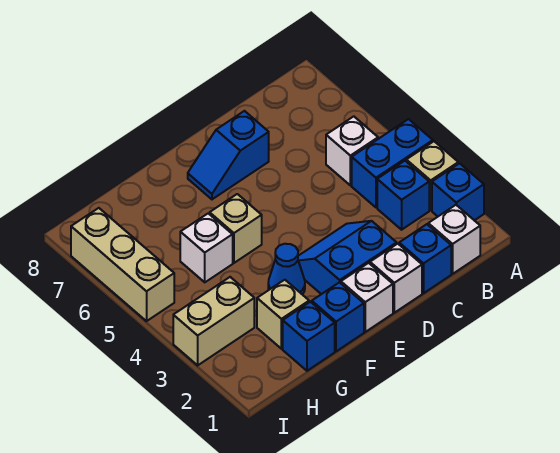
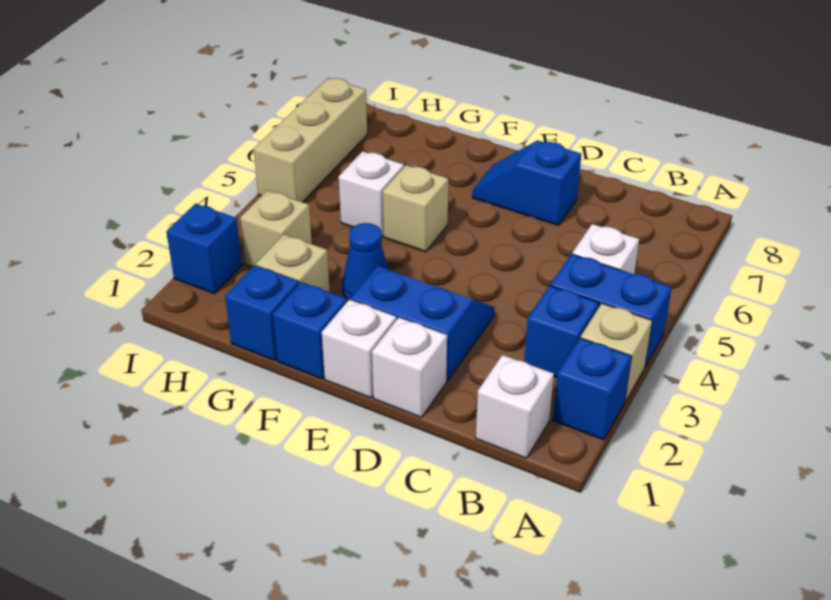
blue 1x1 brick [399,224,451,293] -> blue 1x1 brick moved to [166,204,242,294]
tan 1x2 brick [173,277,254,365] -> tan 1x1 brick [240,190,312,267]

